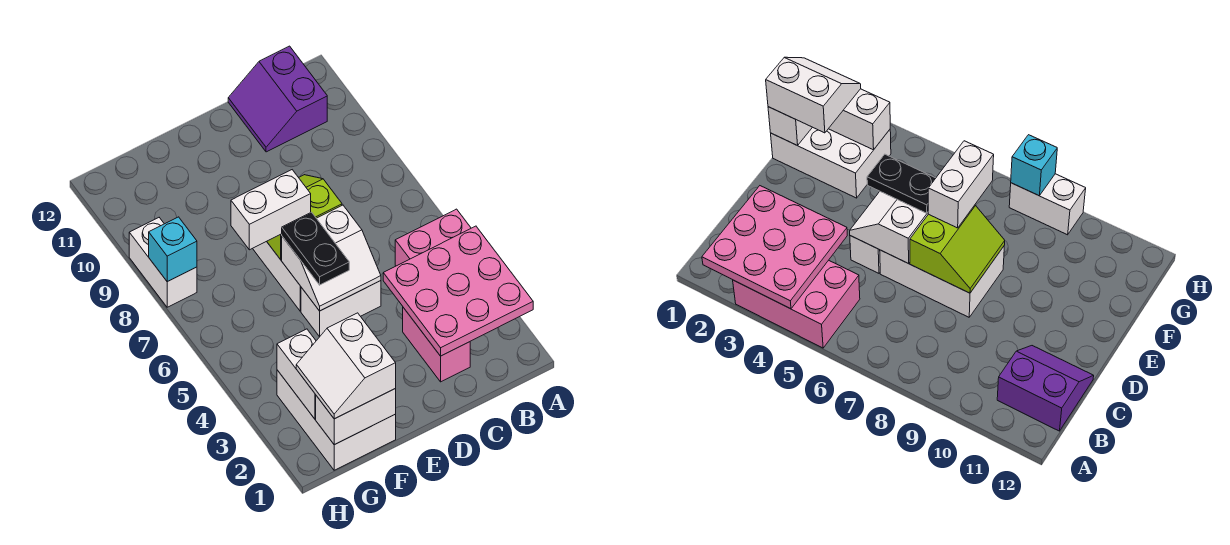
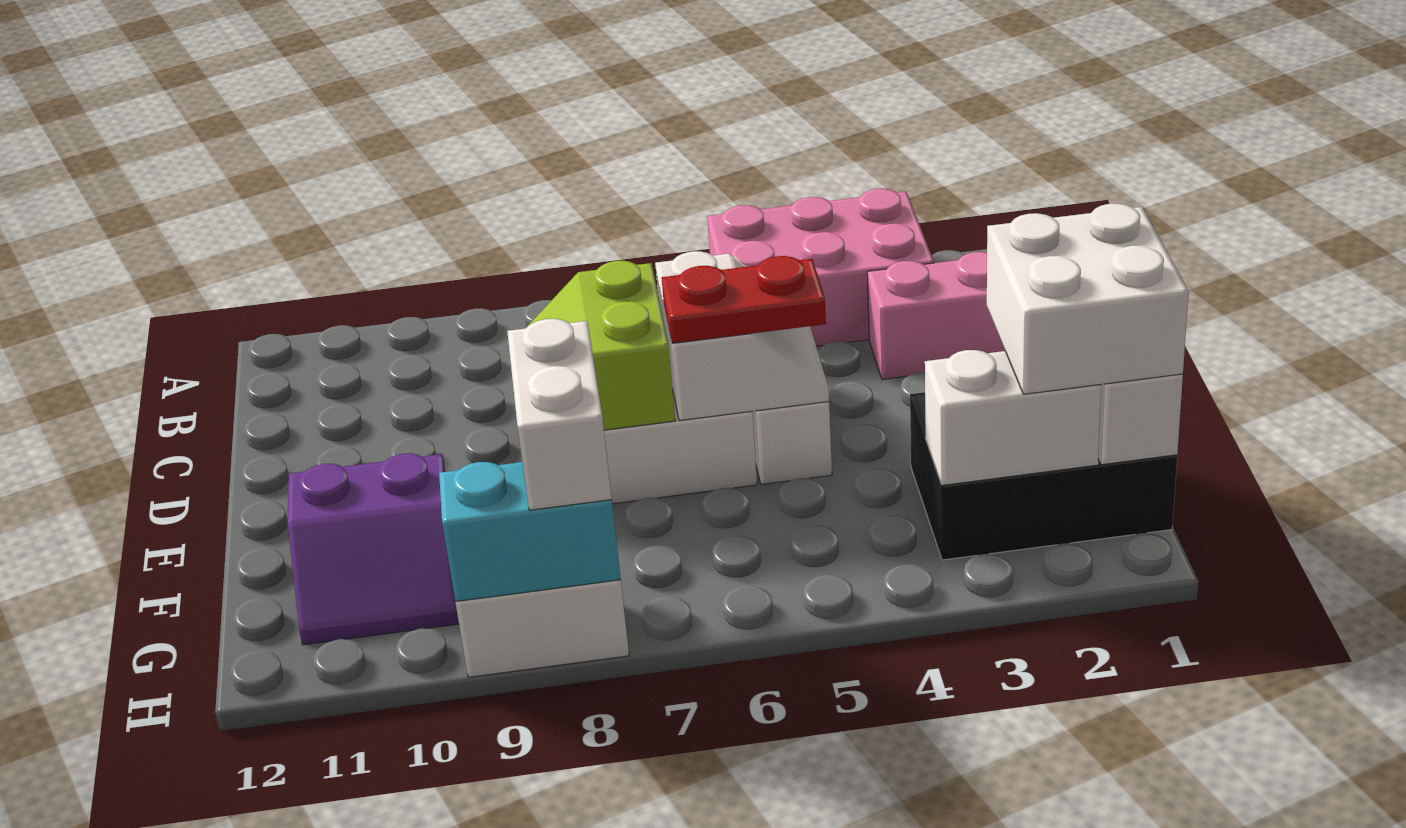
pink 3x3 plate [383,226,533,356] -> none
purple 2x2 slope [228,46,327,152] -> purple 2x2 slope moved to [287,453,459,645]
black 1x2 plate [282,212,349,285] -> red 1x2 plate [662,256,826,343]
white 1x2 brick [231,170,311,250] -> white 1x2 brick moved to [507,319,612,510]
white 2x3 brick [277,370,396,470] -> black 2x3 brick [910,392,1177,560]
white 2x2 slope [296,313,396,419] -> white 2x2 brick [987,204,1189,394]
cyan 1x1 brick [149,217,197,282] -> cyan 1x2 brick [439,462,621,602]

